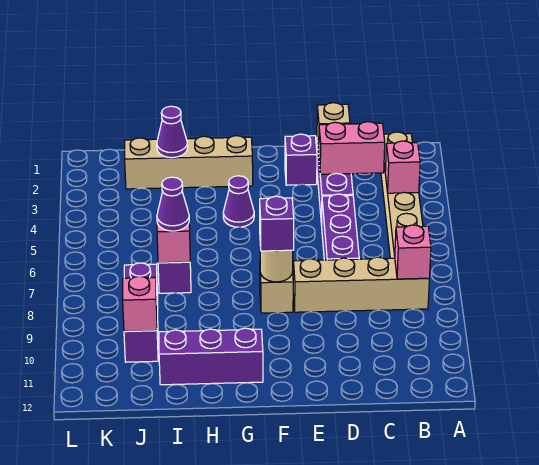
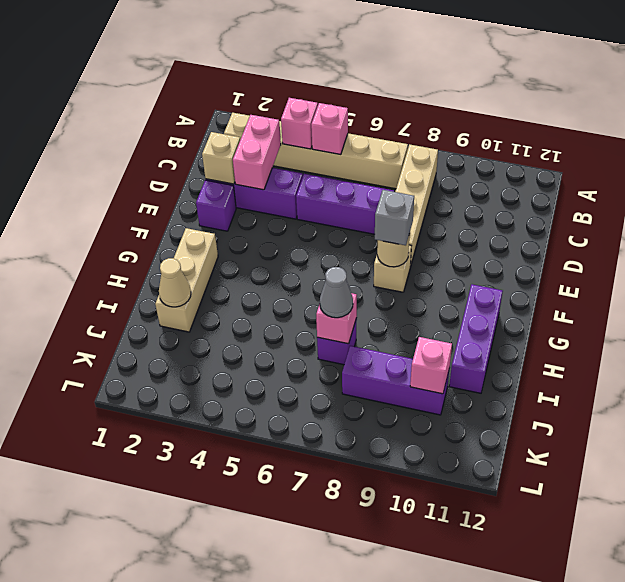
pink 1x1 brick [395,225,431,279] -> pink 1x1 brick moved to [311,103,348,154]
purple 1x1 brick [260,196,294,251] -> grey 1x1 brick [375,190,414,245]
tan 1x4 brick [125,136,253,189] -> tan 1x3 brick [155,228,218,332]
purple 1x1 cone [223,176,254,227] -> none
purple 1x1 cone [157,106,188,158] -> tan 1x1 cone [159,258,191,307]
purple 1x1 cone [157,177,189,231] -> grey 1x1 cone [320,267,353,318]

